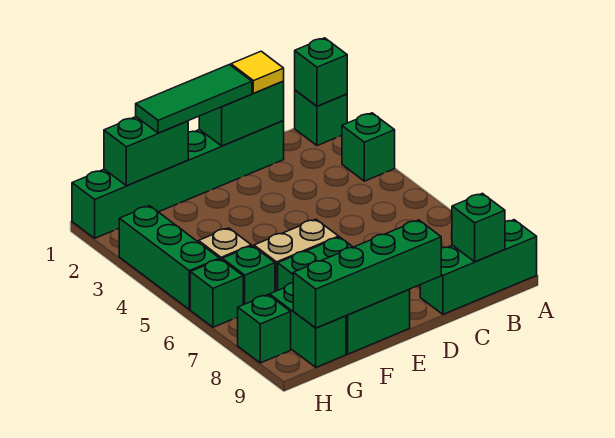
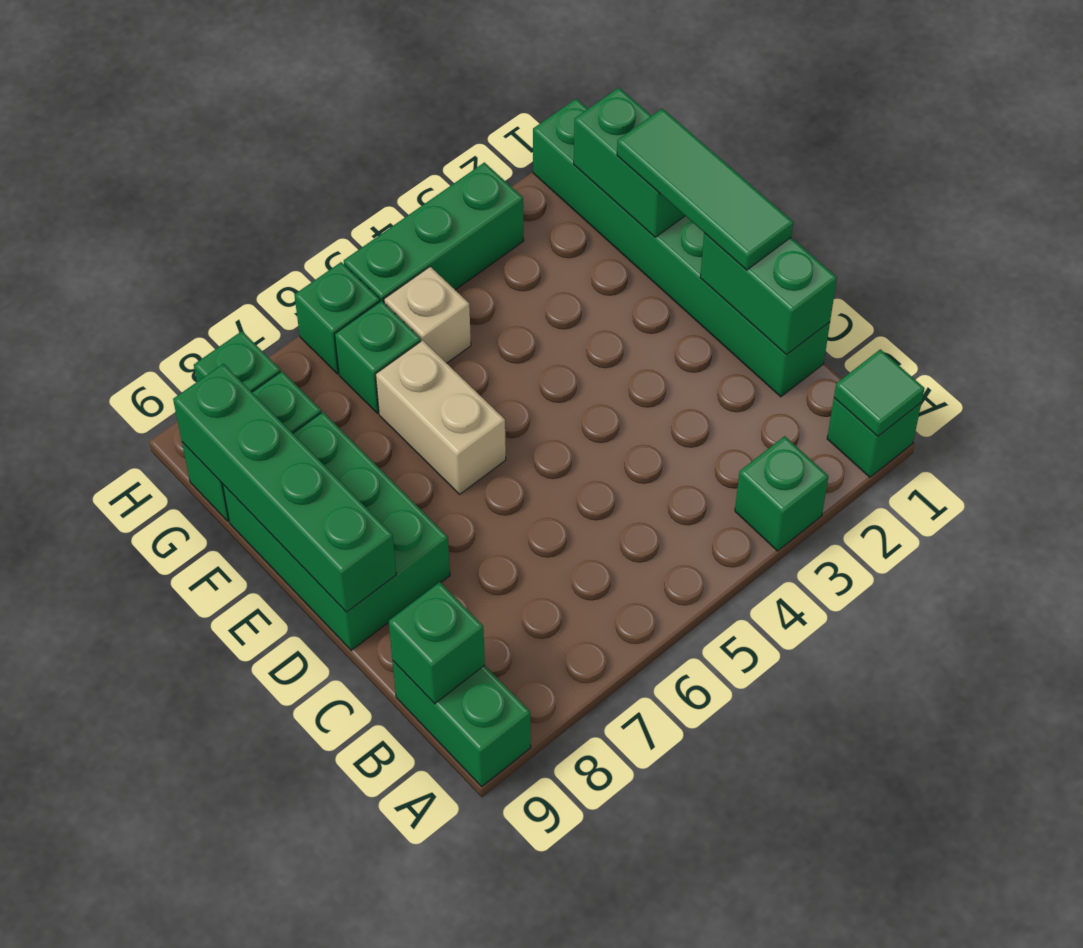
green 1x1 brick [295,38,347,106] -> green 1x1 tile [834,349,925,436]
green 1x3 brick [420,220,537,314] -> green 1x2 brick [393,661,531,787]
yellow 1x1 tile [231,51,284,93] -> none
green 2x3 brick [278,237,410,354] -> green 2x3 brick turned to [223,412,450,650]

